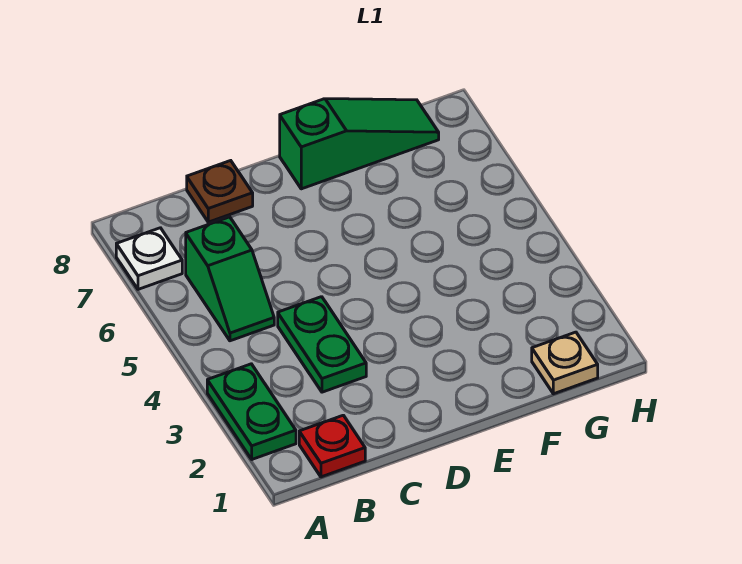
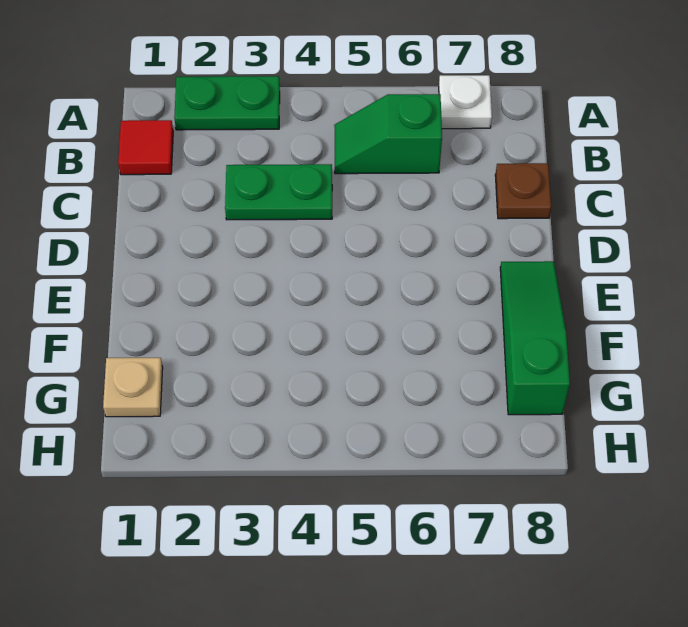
red 1x1 plate [299,415,365,477] -> red 1x1 tile [118,120,173,175]
green 1x3 slope [280,99,439,189] -> green 1x3 slope turned to [500,261,570,415]

